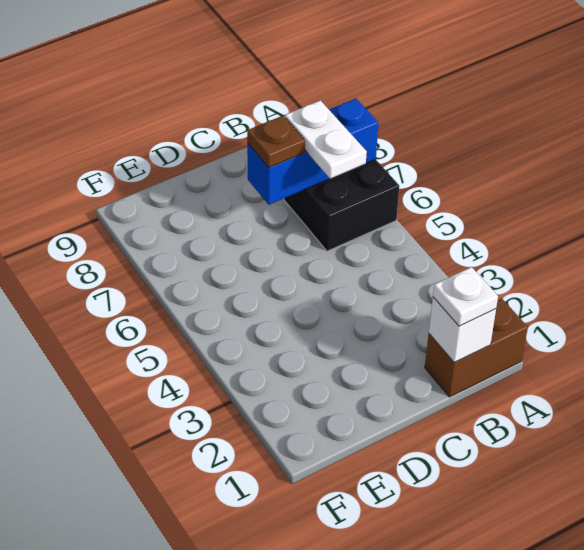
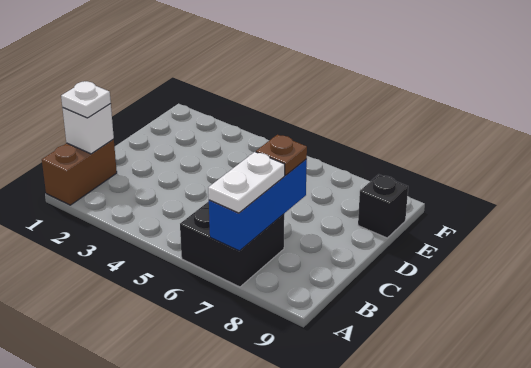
white 1x2 plate [285,100,367,179] -> white 1x2 plate turned to [208,152,285,213]
none -> black 1x1 brick [358,174,408,238]

